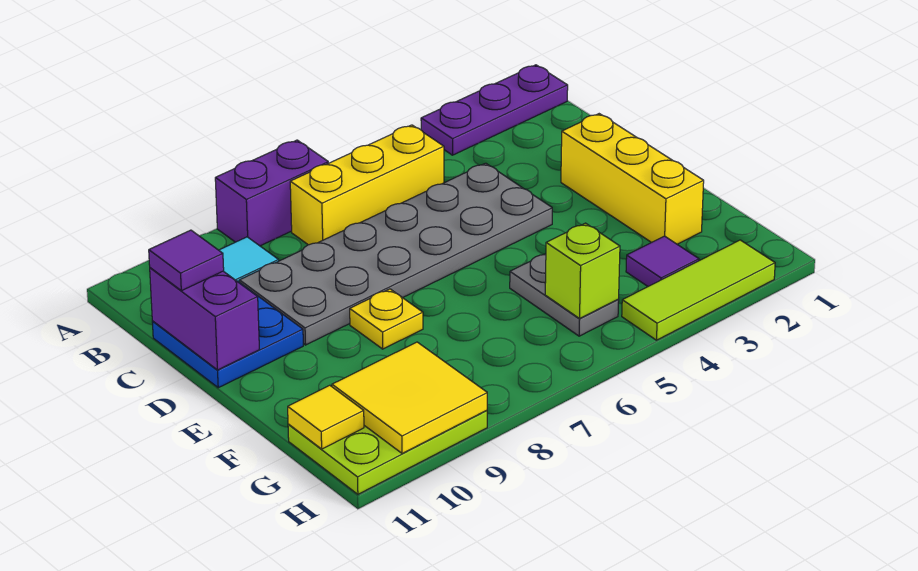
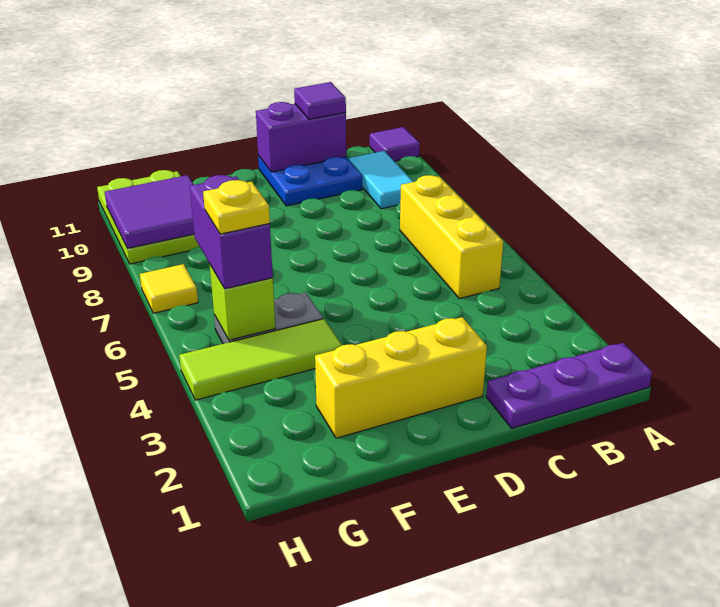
purple 1x3 plate [421,65,568,155] -> purple 1x3 plate turned to [486,343,652,428]
purple 1x2 brick [215,140,328,246] -> purple 1x2 brick moved to [190,175,273,289]
grey 2x6 plate [240,163,552,345] -> none
yellow 1x1 plate [350,289,423,349] -> yellow 1x1 plate moved to [203,180,270,234]
purple 1x1 tile [626,236,699,286] -> purple 1x1 tile moved to [370,127,420,161]
yellow 2x2 tile [332,342,487,454] -> purple 2x2 tile [105,175,194,249]
yellow 1x1 tile [288,385,364,449] -> yellow 1x1 tile moved to [140,264,198,313]
lime 1x3 tile [622,240,775,340] -> lime 1x3 tile turned to [179,319,342,400]

